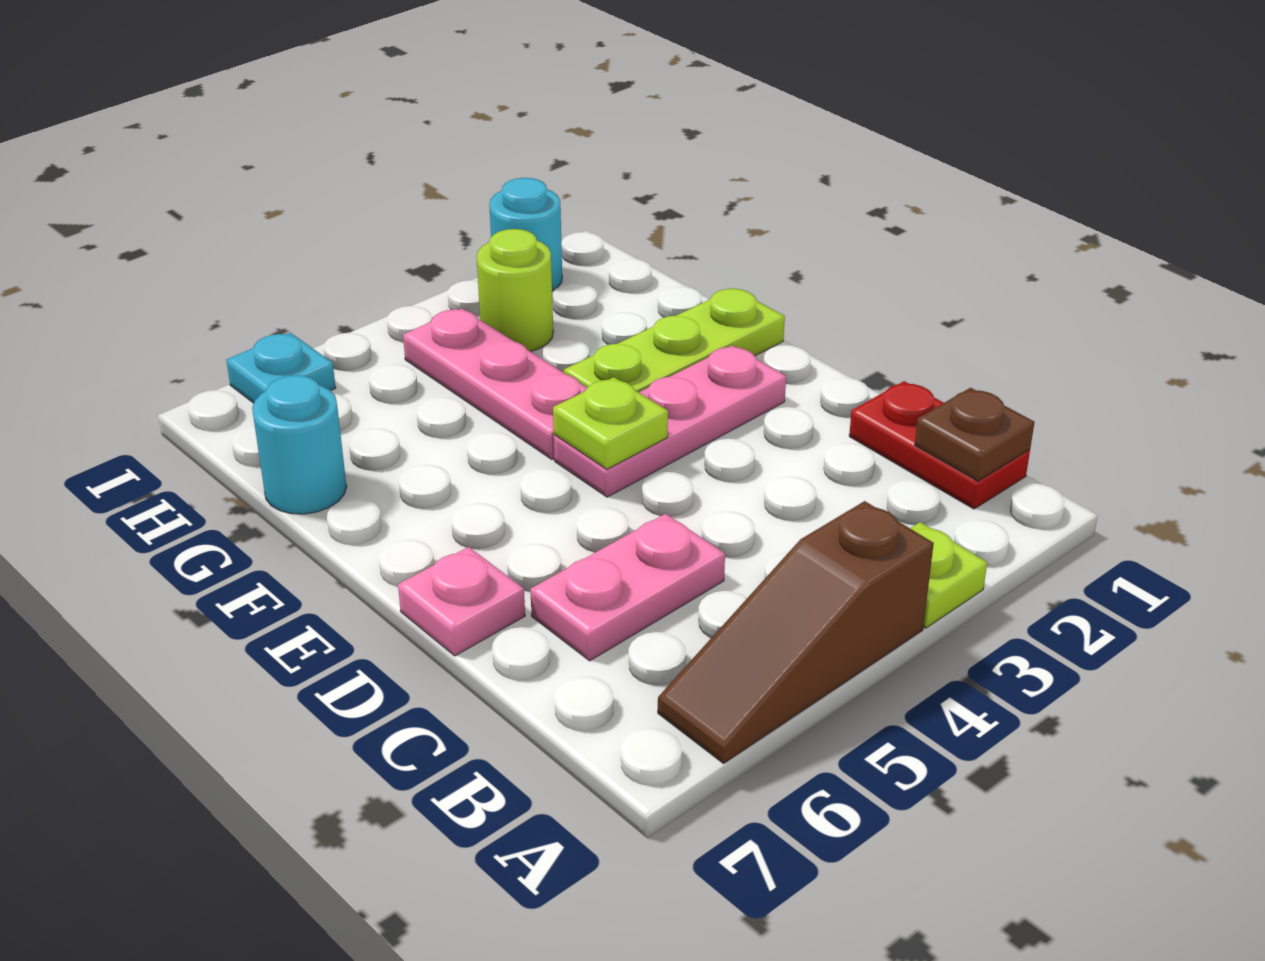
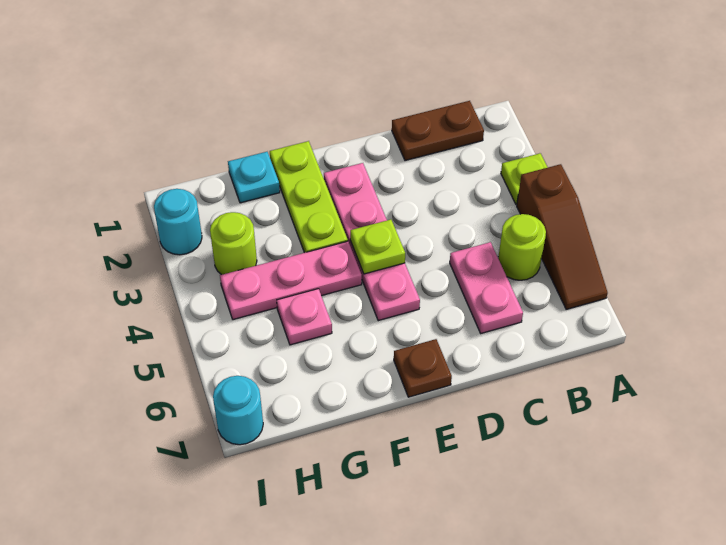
red 1x2 plate [849,381,1030,509] -> brown 1x2 plate [392,101,484,161]
brown 1x1 plate [915,388,1034,481] -> brown 1x1 plate moved to [394,339,452,397]
none -> lime 1x1 round brick [498,214,546,280]
pink 1x1 plate [398,547,525,656] -> pink 1x1 plate moved to [277,289,332,345]
pink 1x3 plate [554,345,786,497] -> pink 1x4 plate [324,163,420,321]
cyan 1x1 round brick [252,375,347,514] -> cyan 1x1 round brick moved to [213,376,263,445]
cyan 1x1 plate [226,333,336,403] -> cyan 1x1 plate moved to [228,152,280,203]

